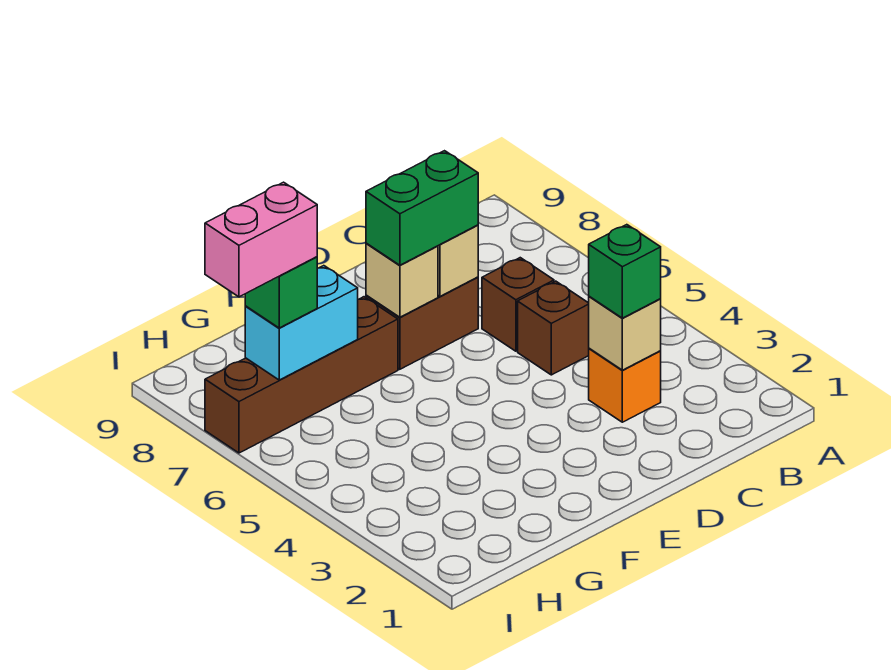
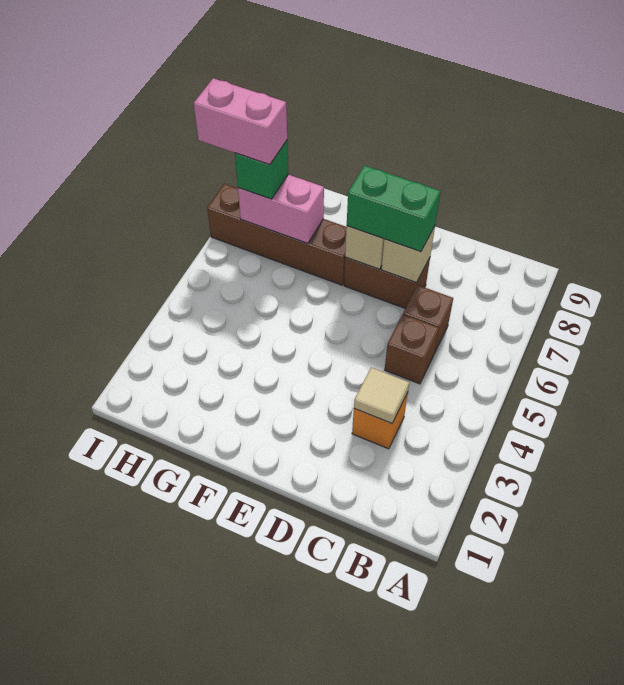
tan 1x1 brick [589,296,661,370] -> tan 1x1 tile [354,368,409,423]
green 1x1 brick [589,225,661,318] -> none
cyan 1x2 brick [245,266,358,380] -> pink 1x2 brick [238,175,324,244]

